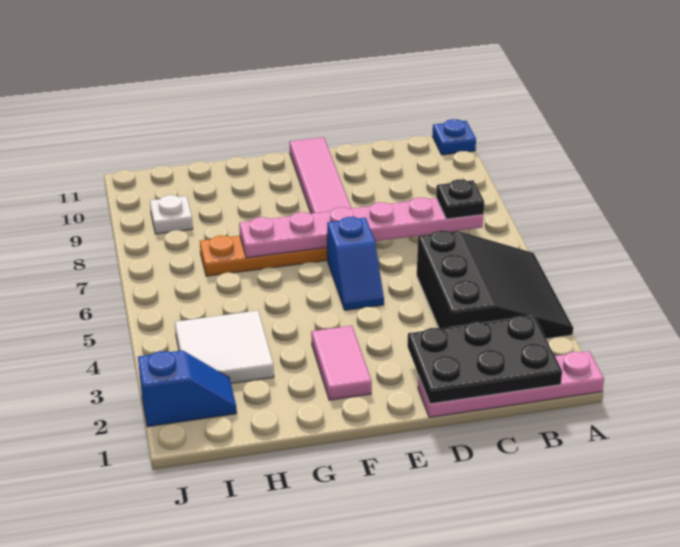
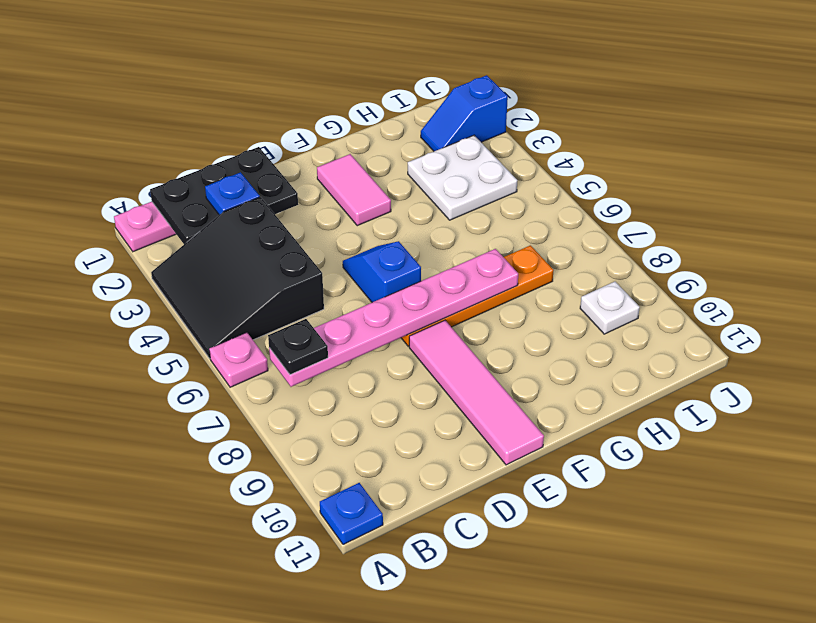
none -> pink 1x1 plate [209,332,268,387]
none -> blue 1x1 plate [205,172,260,215]
white 2x2 tile [175,311,274,384] -> white 2x2 plate [408,135,518,220]

